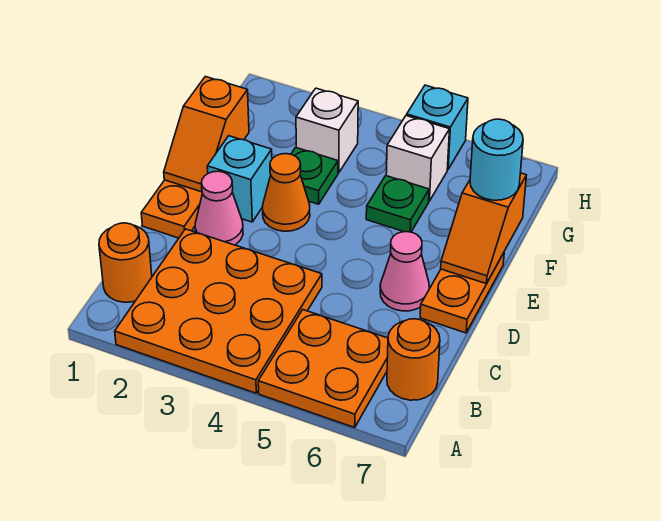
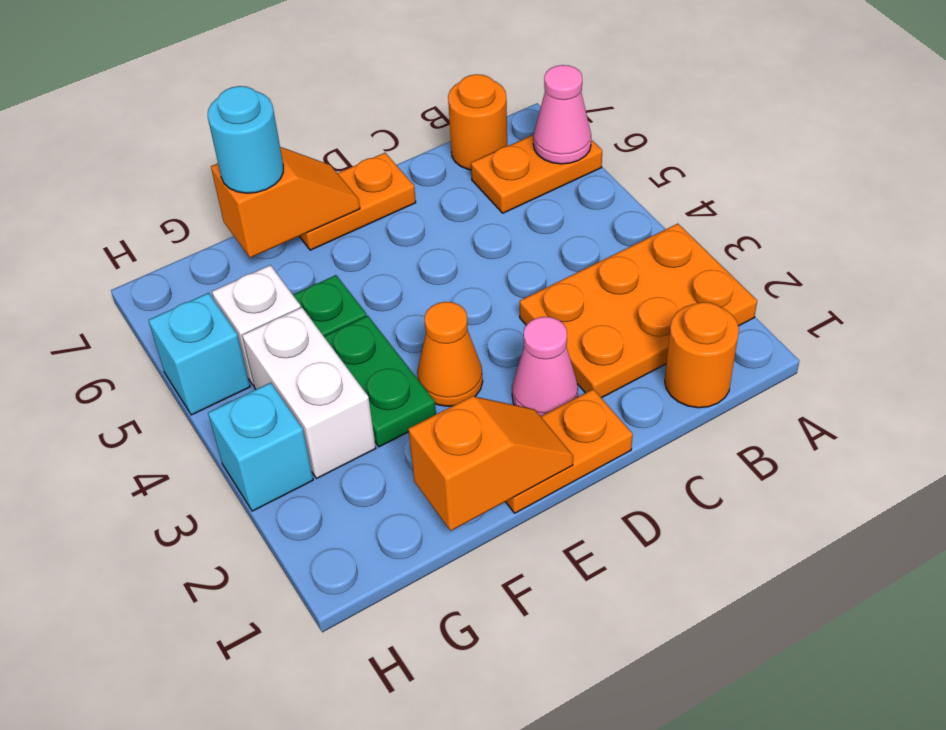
orange 3x3 plate [115,229,322,393] -> orange 2x3 plate [520,224,757,398]
orange 2x2 plate [258,310,388,428] -> orange 1x2 plate [471,135,602,213]
pink 1x1 cone [380,232,429,311] -> pink 1x1 cone moved to [533,65,591,164]
cyan 1x1 brick [207,136,272,222] -> cyan 1x1 brick moved to [208,383,313,511]
green 1x1 plate [291,147,338,204] -> green 1x2 plate [324,316,436,447]
white 1x1 brick [296,88,358,173] -> white 1x2 brick [242,307,376,479]

